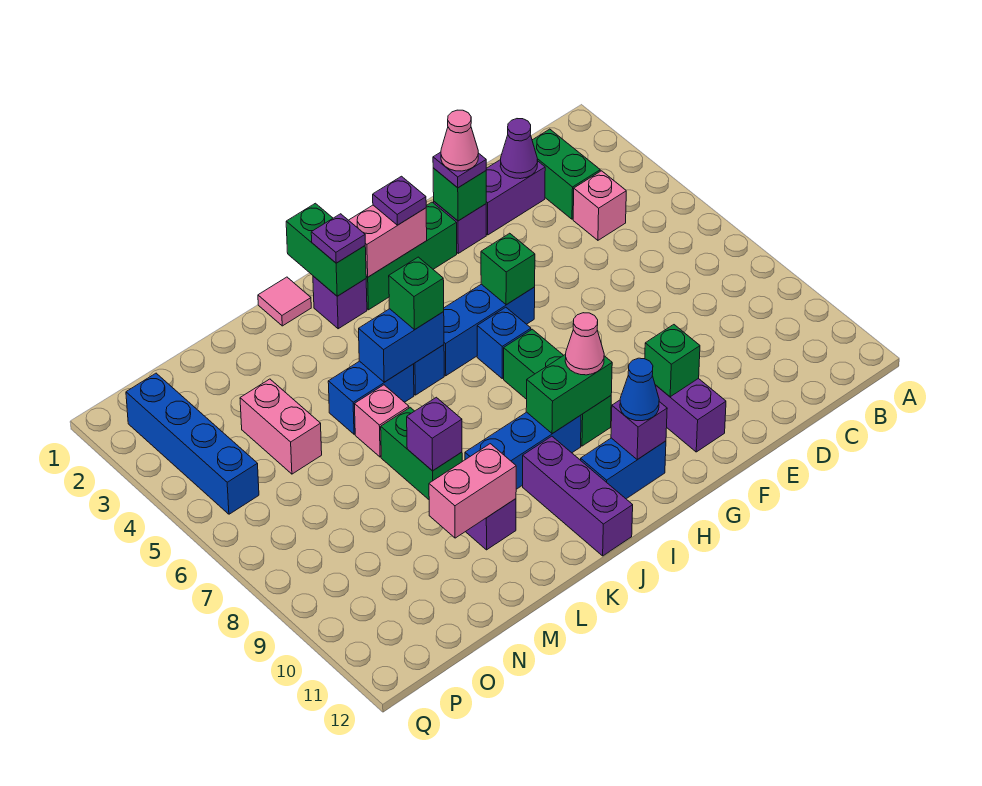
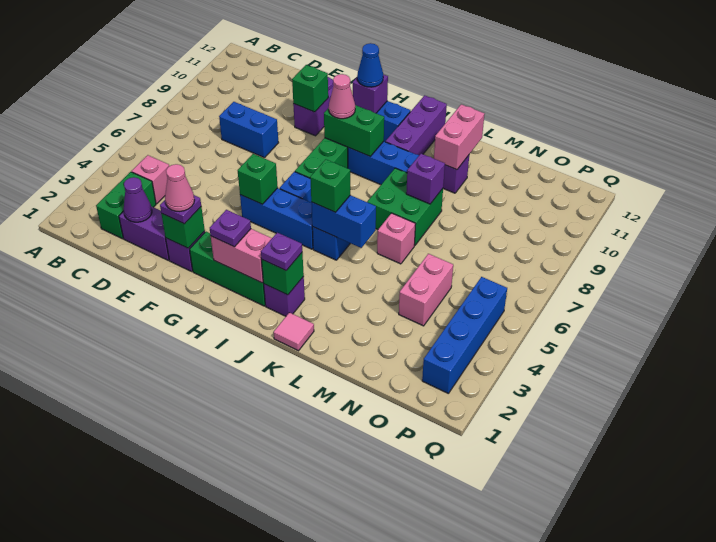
green 1x2 brick [286,203,366,296] -> green 1x1 brick [262,253,304,295]
blue 1x2 brick [328,361,414,434] -> blue 1x2 brick moved to [219,102,279,158]
green 1x2 brick [381,408,462,499] -> green 2x2 brick [368,168,443,246]
pink 1x2 brick [429,444,516,538] -> pink 1x2 brick turned to [434,104,484,170]

